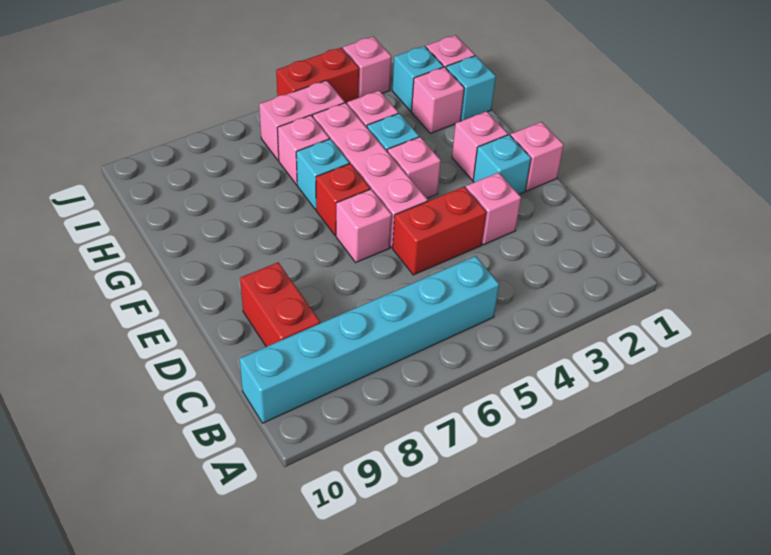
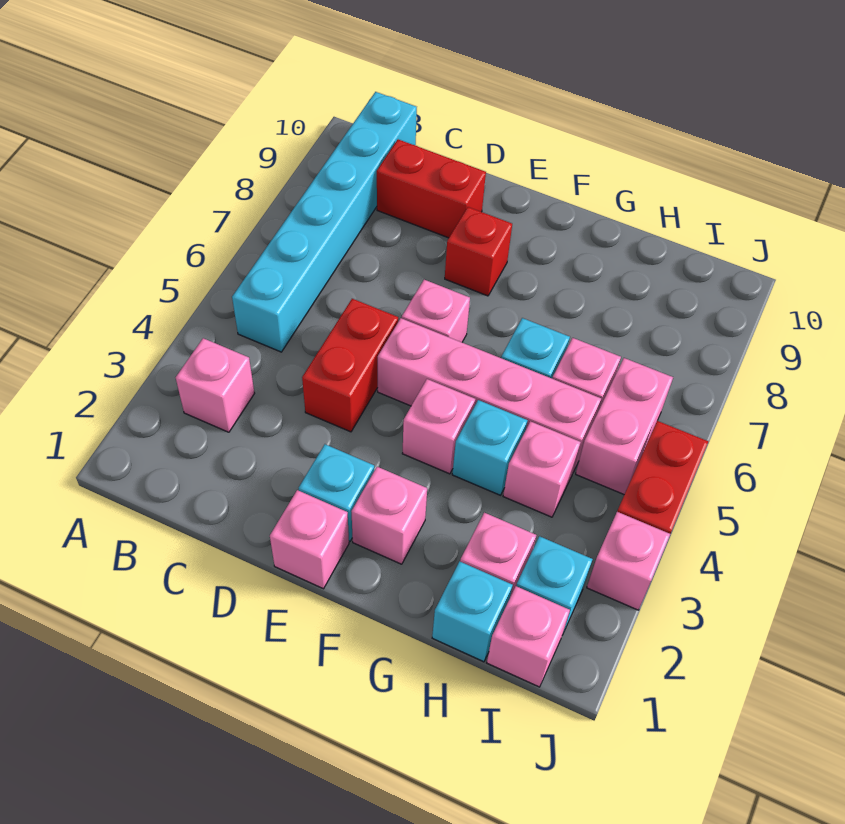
pink 1x1 brick [466,173,521,245] -> pink 1x1 brick moved to [176,338,255,432]
red 1x1 brick [316,164,370,236] -> red 1x1 brick moved to [445,207,512,296]

